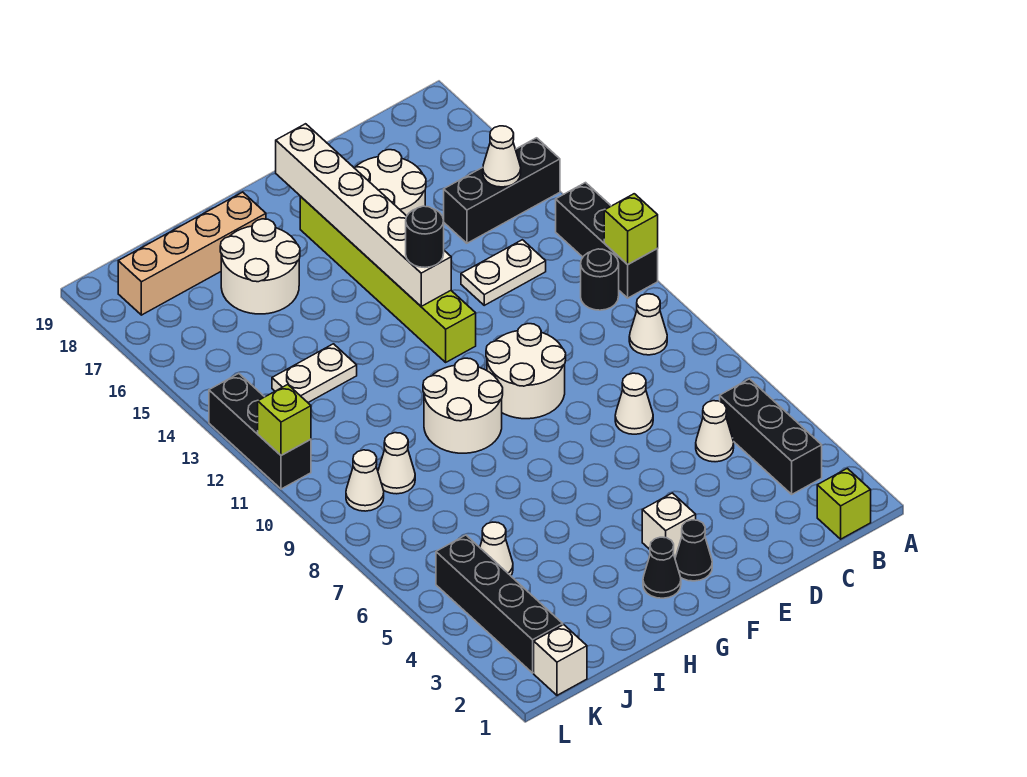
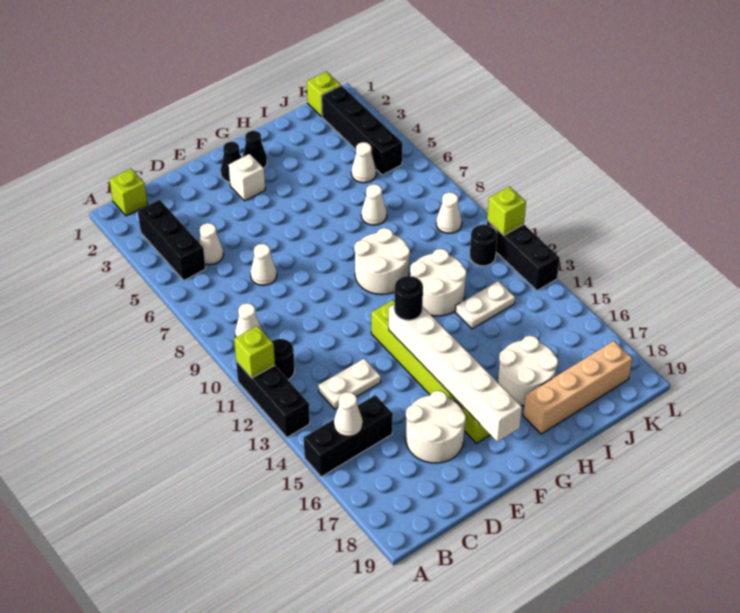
white 2x2 round brick [486,324,566,419] -> white 2x2 round brick moved to [410,249,467,316]
white 1x1 cone [378,433,415,494] -> white 1x1 cone moved to [361,184,387,225]
white 1x1 brick [534,625,587,695] -> lime 1x1 brick [307,72,341,116]
none -> black 1x1 round brick [470,224,497,266]

